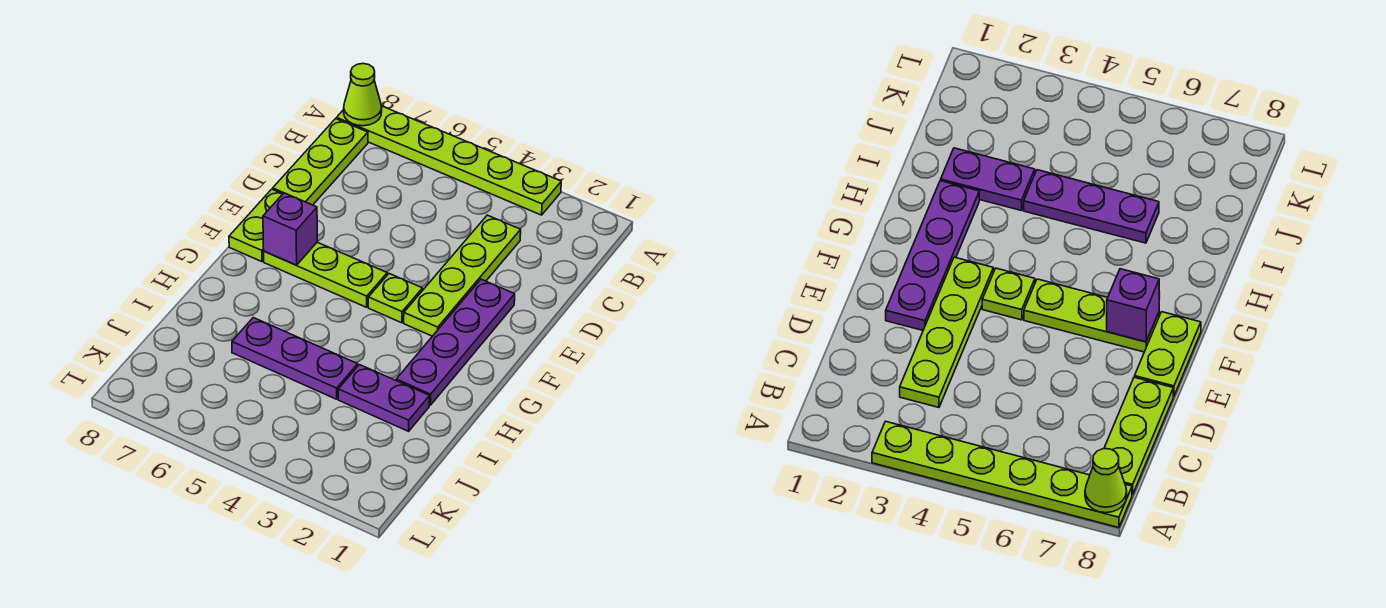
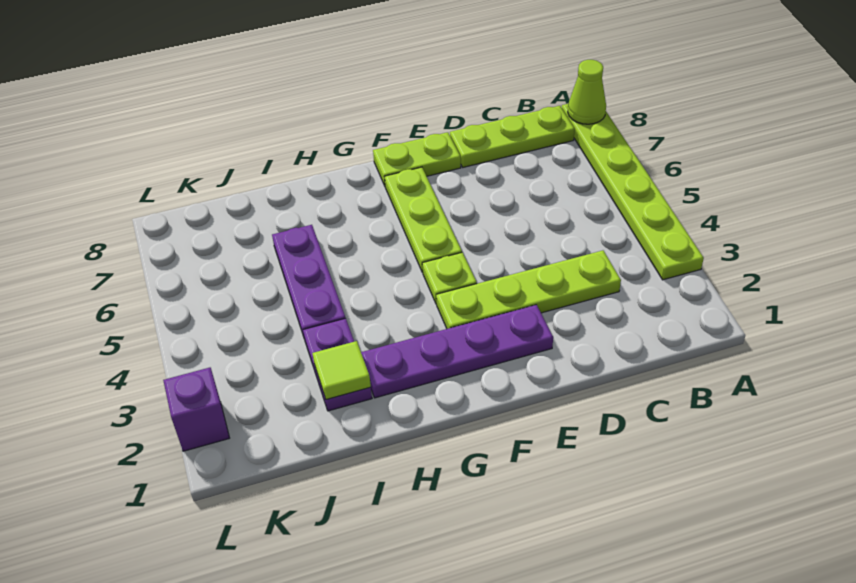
purple 1x1 brick [263,193,317,265] -> purple 1x1 brick moved to [163,368,229,451]
none -> lime 1x1 tile [312,341,371,399]

